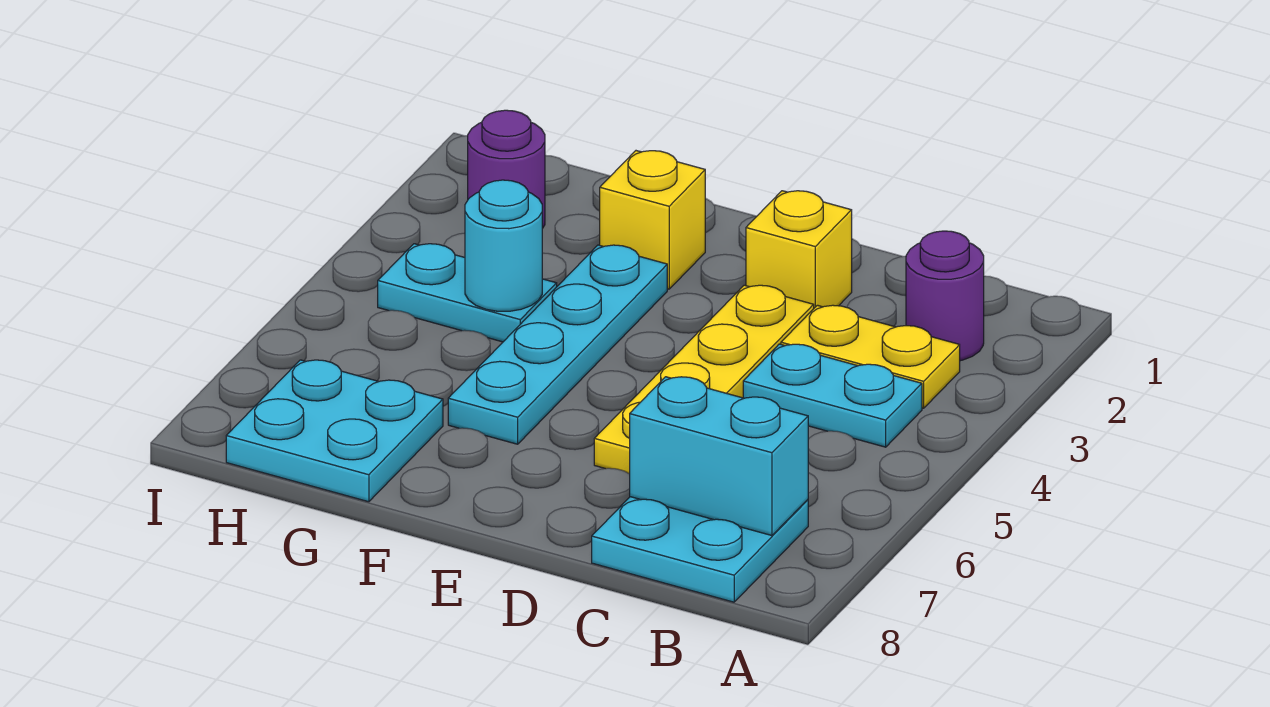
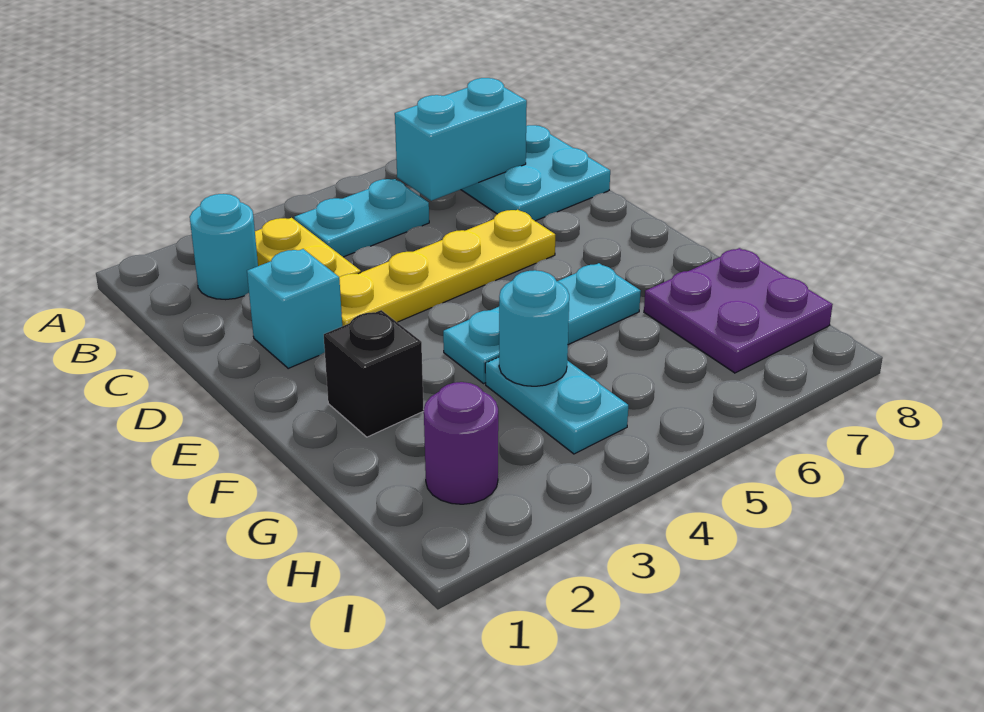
purple 1x1 round brick [906,231,984,361] -> cyan 1x1 round brick [190,194,258,300]
cyan 1x2 plate [743,344,922,447] -> cyan 1x2 plate turned to [294,179,429,257]
cyan 1x2 brick [630,377,808,536] -> cyan 1x2 brick turned to [395,78,527,201]
yellow 1x1 brick [746,191,852,308] -> cyan 1x1 brick [247,249,342,368]
yellow 1x1 brick [600,151,705,289] -> black 1x1 brick [324,310,424,437]
cyan 1x4 plate [448,245,667,444] -> cyan 1x3 plate [443,263,641,384]
cyan 2x2 plate [226,360,443,502] -> purple 2x2 plate [644,248,833,373]

